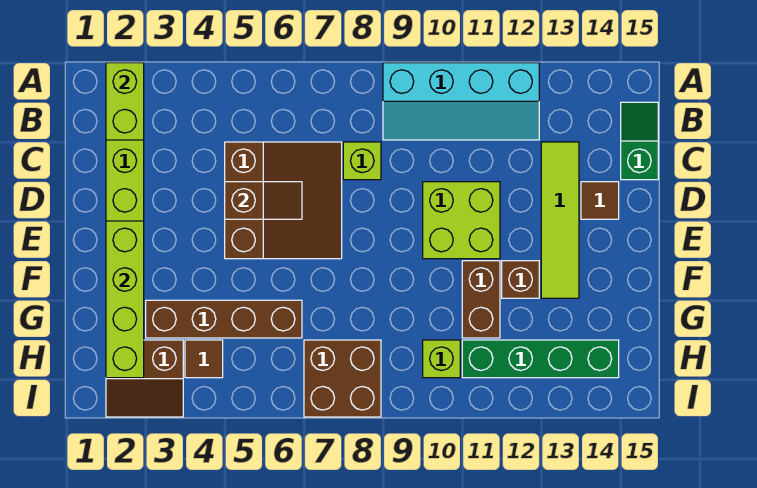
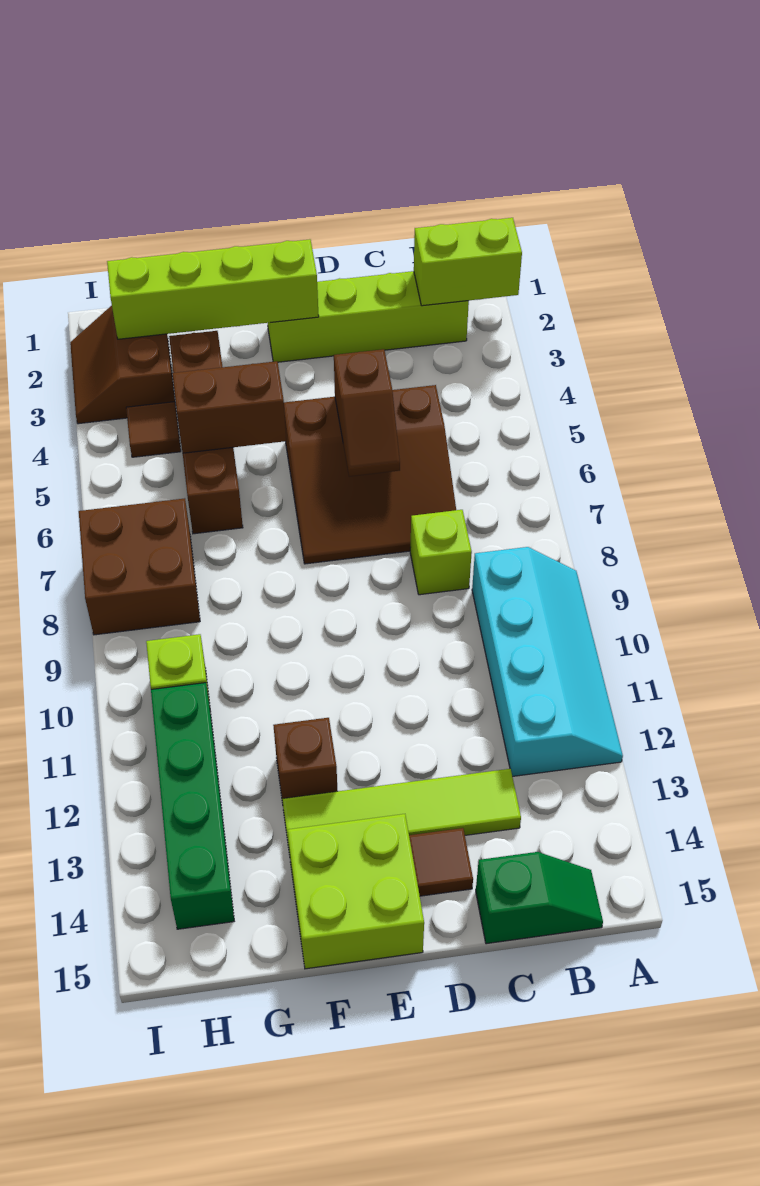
cyan 2x4 slope [383,63,539,140] -> cyan 2x4 slope turned to [472,547,623,777]
lime 2x2 brick [423,182,500,259] -> lime 2x2 brick moved to [288,814,424,969]
brown 1x2 brick [462,261,500,338] -> brown 1x2 brick moved to [172,361,286,453]

